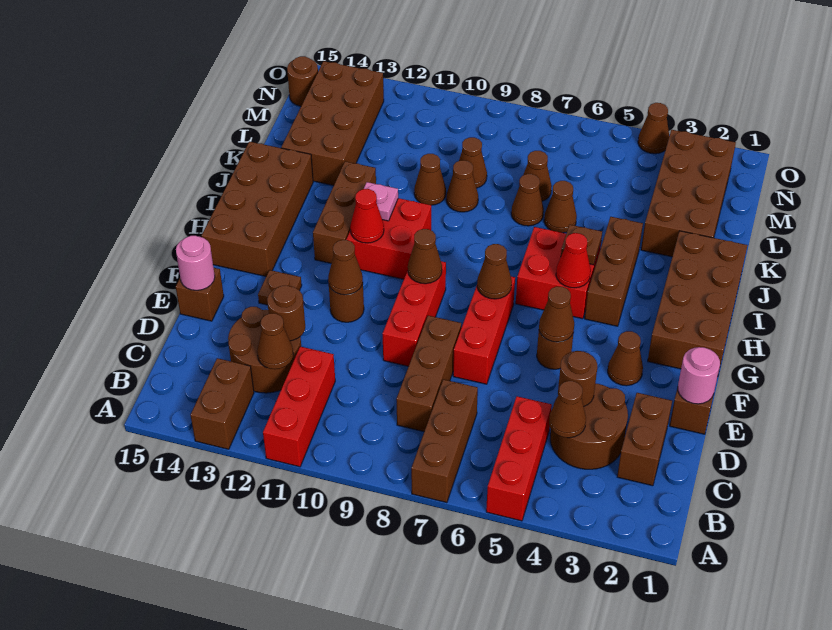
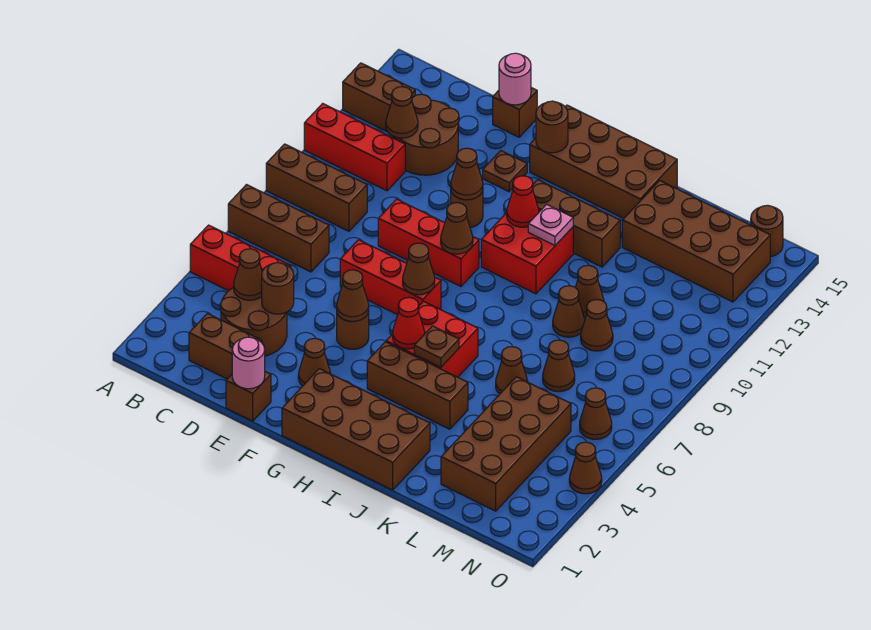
brown 1x3 brick [396,316,461,432] -> brown 1x3 brick moved to [266,144,367,231]
brown 1x1 round brick [267,286,305,341] -> brown 1x1 round brick moved to [536,101,568,153]
brown 2x4 brick [641,130,736,257] -> brown 2x4 brick turned to [441,377,571,511]
brown 1x1 cone [511,174,544,226] -> brown 1x1 cone moved to [580,388,612,439]

